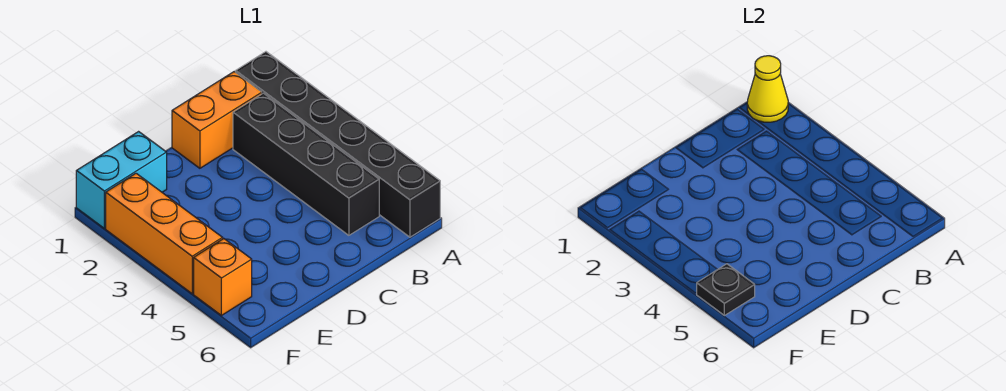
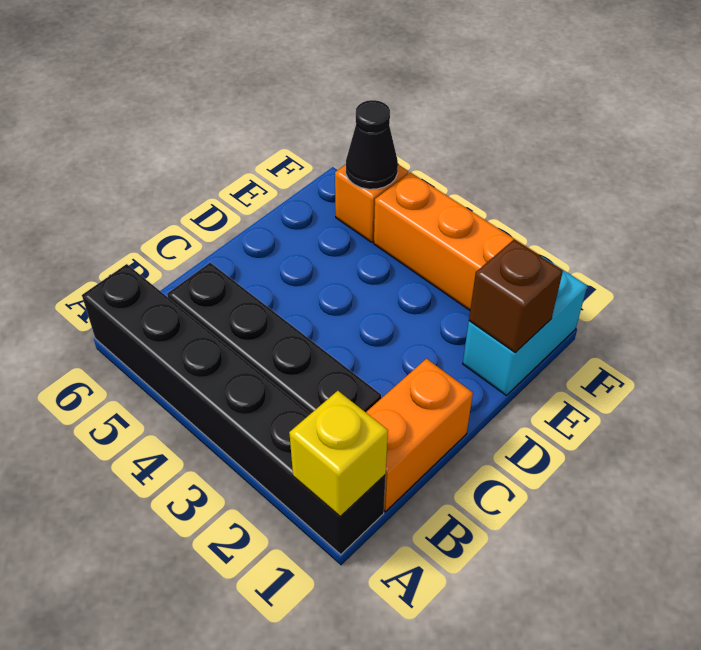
yellow 1x1 cone [747,56,788,122] -> yellow 1x1 brick [289,391,388,517]
none -> brown 1x1 brick [469,239,563,353]
black 1x1 plate [697,264,755,315] -> black 1x1 cone [346,100,398,189]

